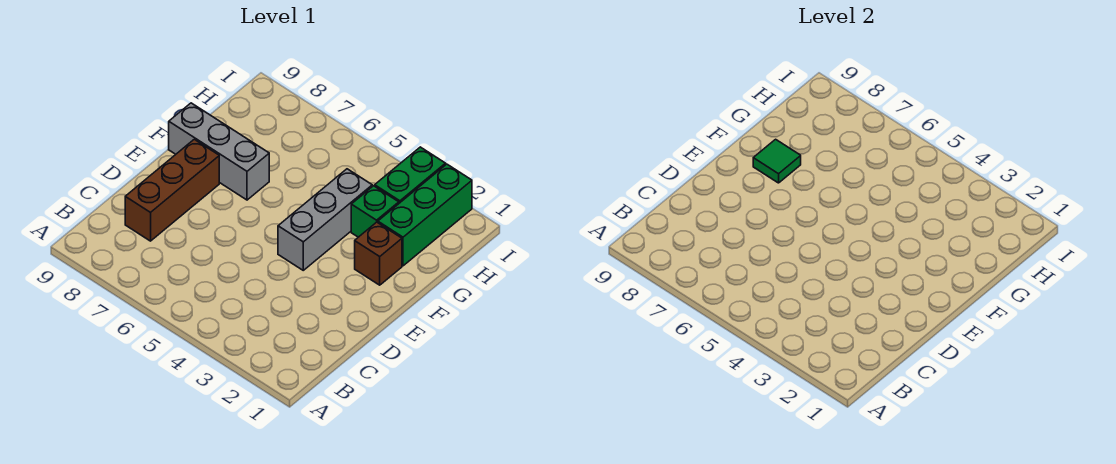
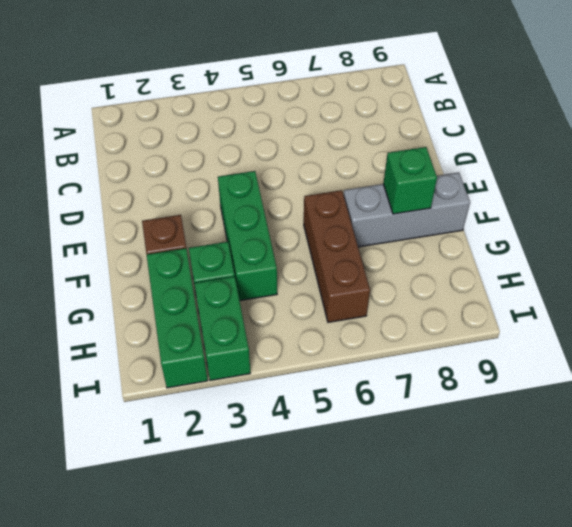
brown 1x3 brick [125,139,219,241] -> brown 1x3 brick moved to [304,190,370,322]
grey 1x3 brick [278,169,372,270] -> green 1x3 brick [218,171,277,301]
green 1x1 tile [753,139,801,183] -> green 1x1 brick [383,147,437,214]

